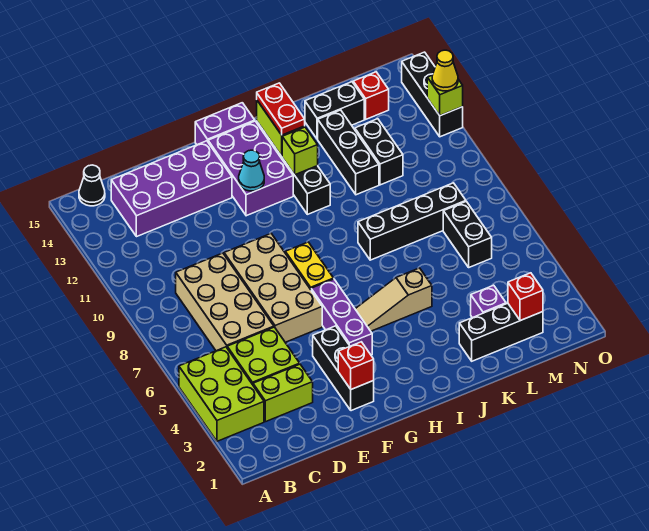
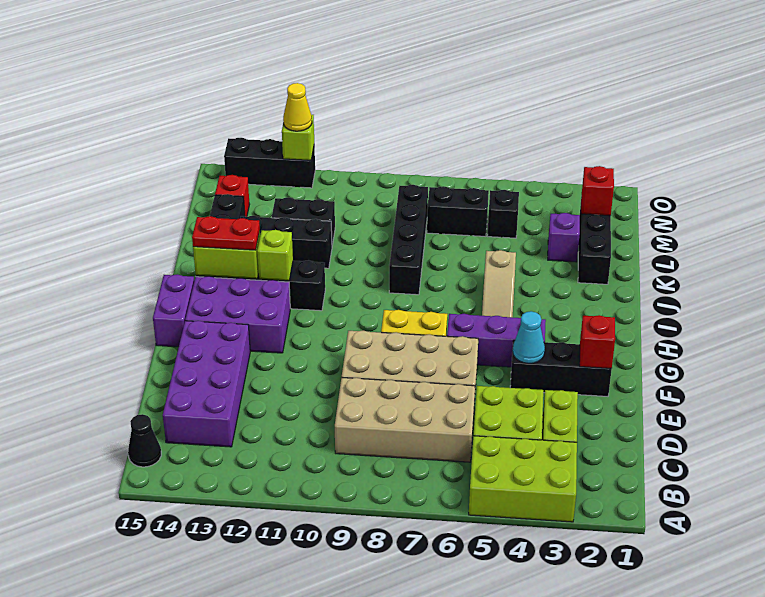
cyan 1x1 cone [239,150,264,191] -> cyan 1x1 cone moved to [513,311,545,363]
none -> black 1x1 brick [488,190,519,238]

